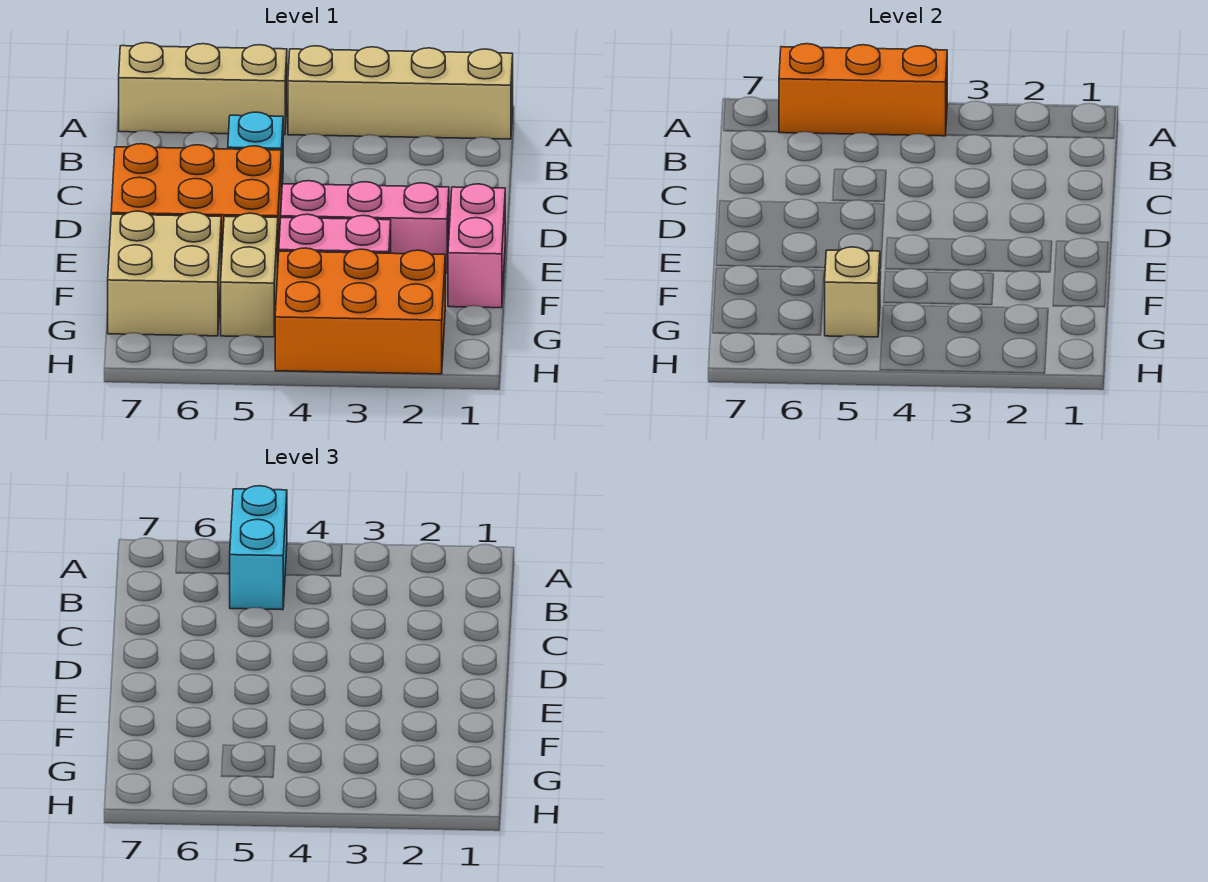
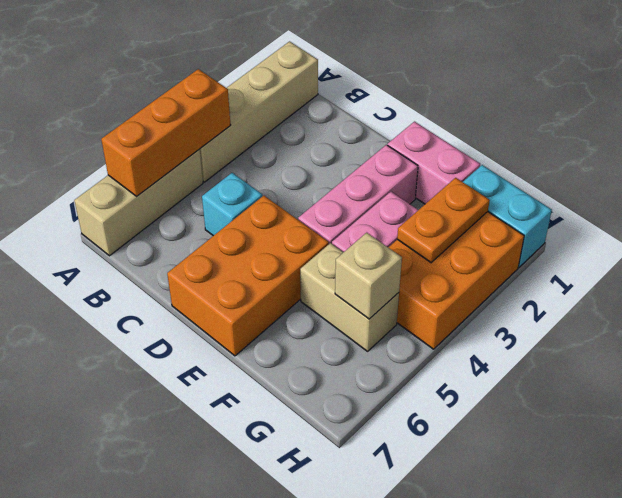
cyan 1x2 brick [230,486,287,610] -> cyan 1x2 brick moved to [463,165,552,267]
tan 2x2 brick [108,211,221,336] -> none
none -> orange 1x2 plate [397,178,490,263]

